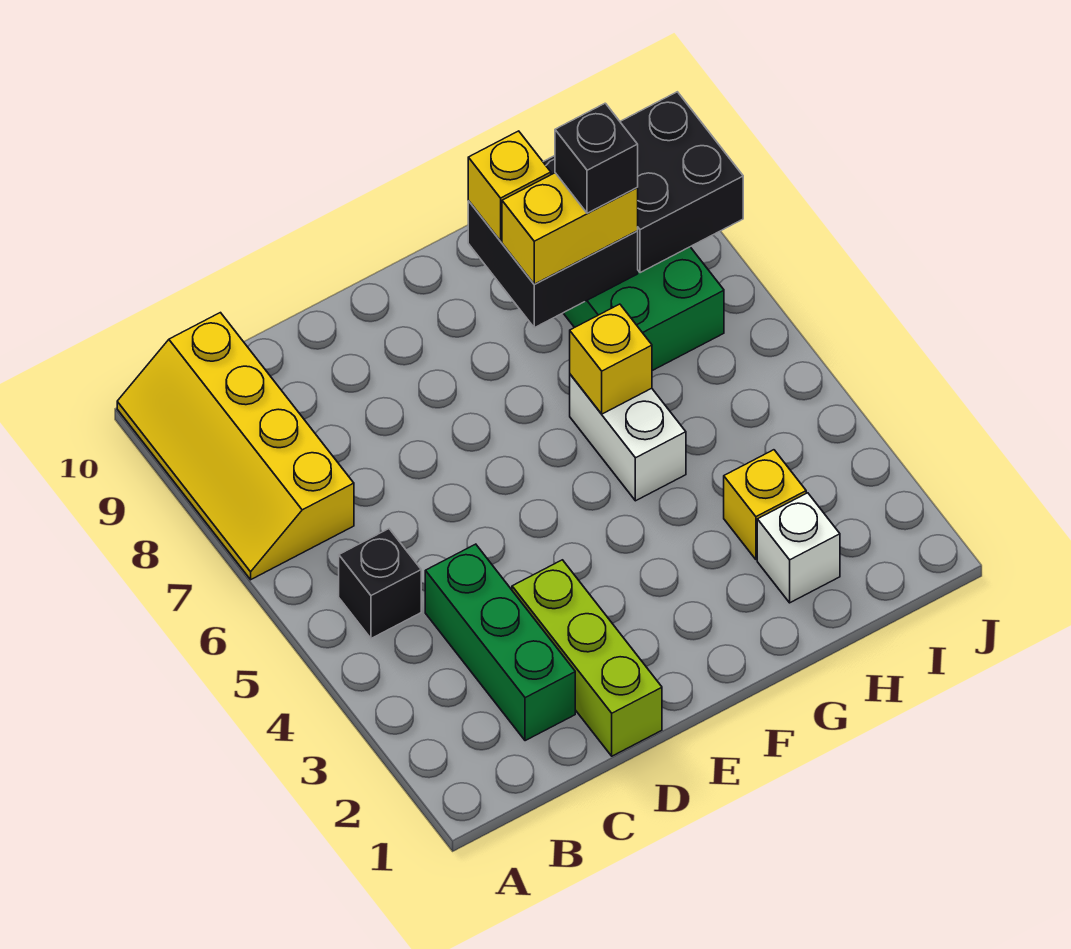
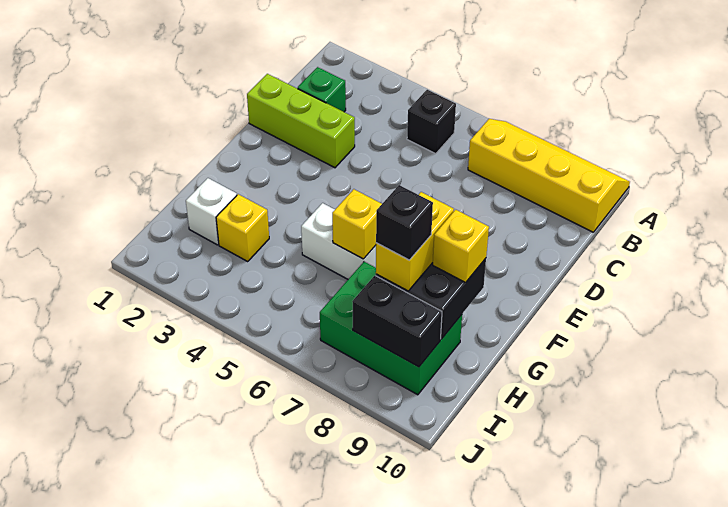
green 1x3 brick [425,544,575,741] -> green 1x1 brick [298,67,346,112]
black 2x2 brick [620,92,743,273] -> black 1x2 brick [352,276,442,367]

